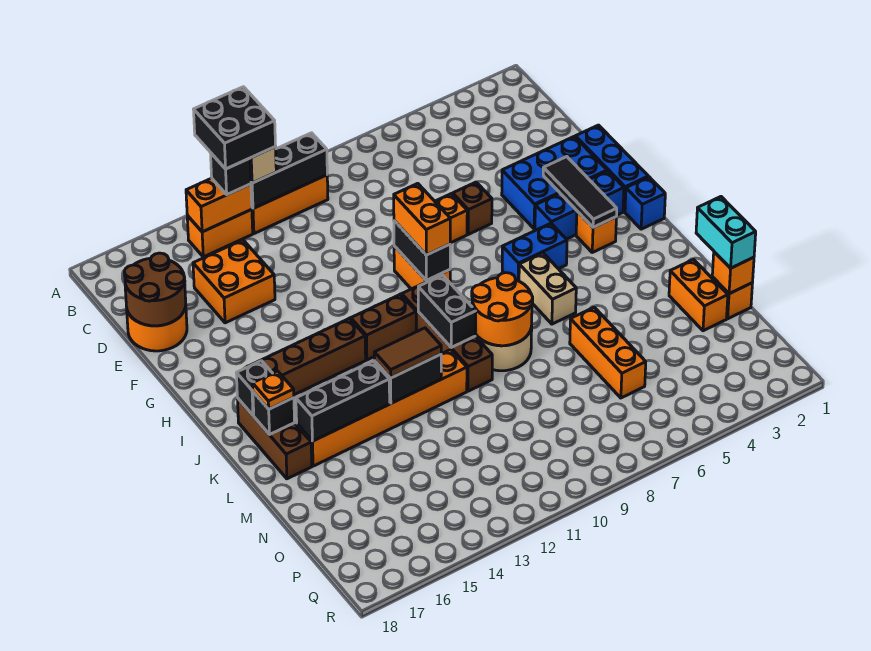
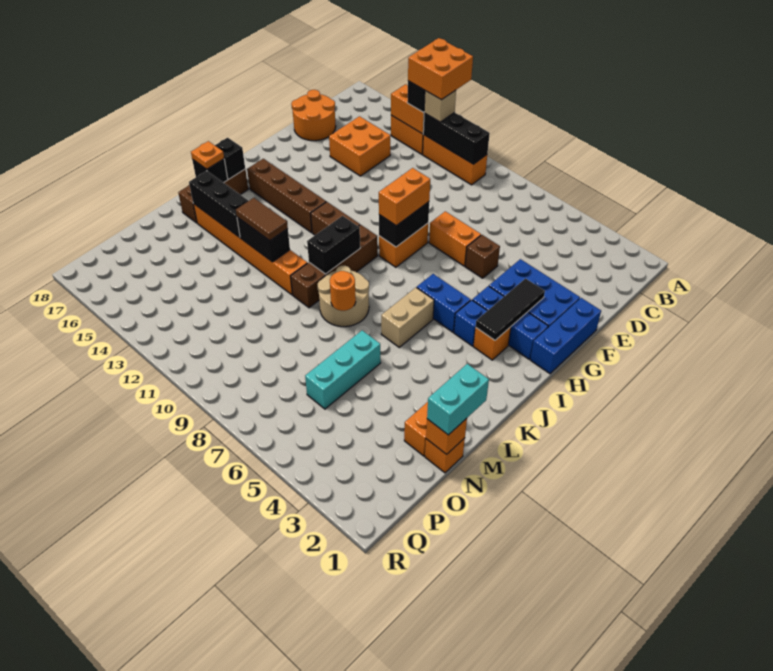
black 2x2 brick [194,87,276,169] -> orange 2x2 brick [408,38,473,100]
brown 2x2 round brick [124,253,186,326] -> none
blue 1x1 brick [625,177,665,229] -> blue 1x1 brick moved to [454,300,487,346]
orange 2x2 round brick [472,273,533,346] -> orange 1x1 round brick [330,271,356,311]
orange 1x3 brick [570,307,646,398] -> cyan 1x3 brick [305,330,381,409]

